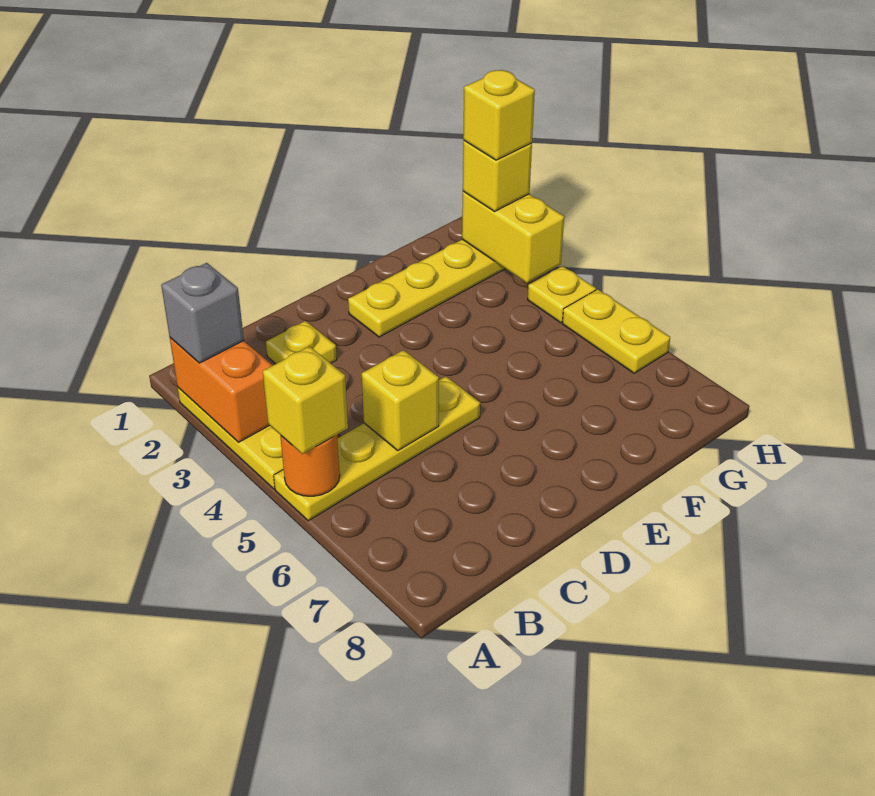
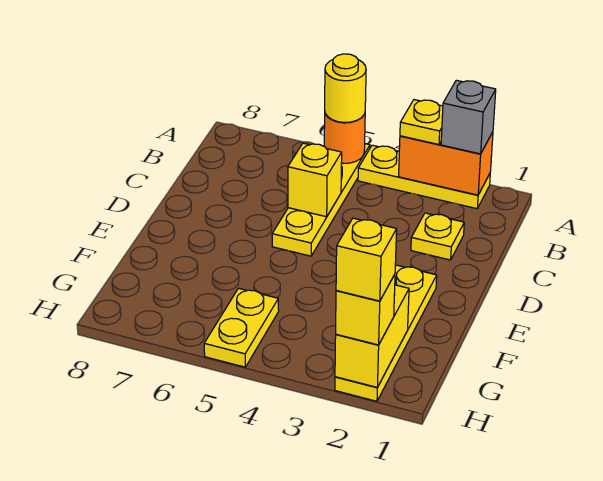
yellow 1x1 brick [263,346,348,454] -> yellow 1x1 round brick [325,54,366,123]
yellow 1x2 brick [462,191,564,283] -> yellow 1x2 brick turned to [335,285,409,387]
yellow 1x1 plate [528,266,596,323] -> yellow 1x1 plate moved to [400,100,443,144]
yellow 1x2 plate [562,289,670,373] -> yellow 1x2 plate turned to [204,288,279,367]

